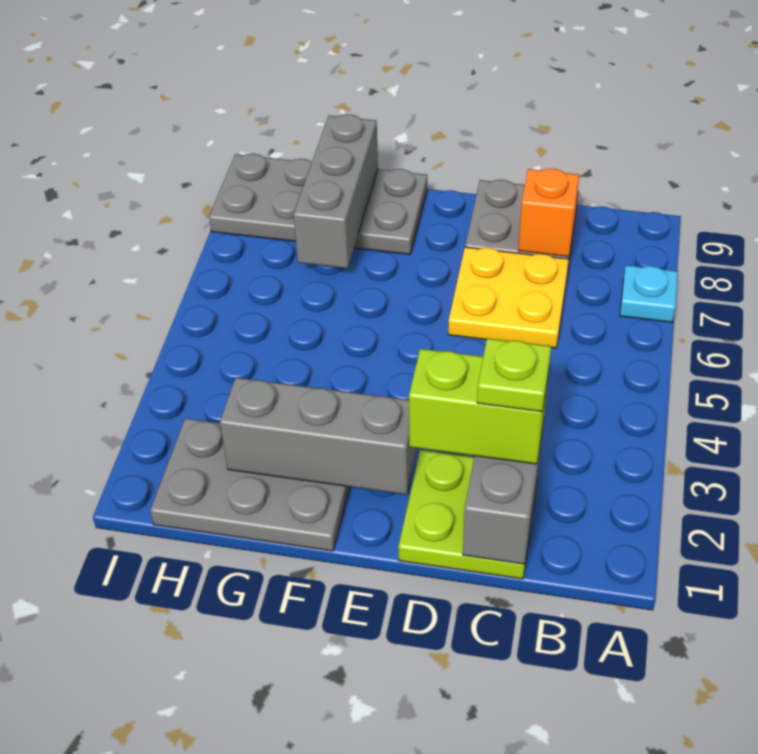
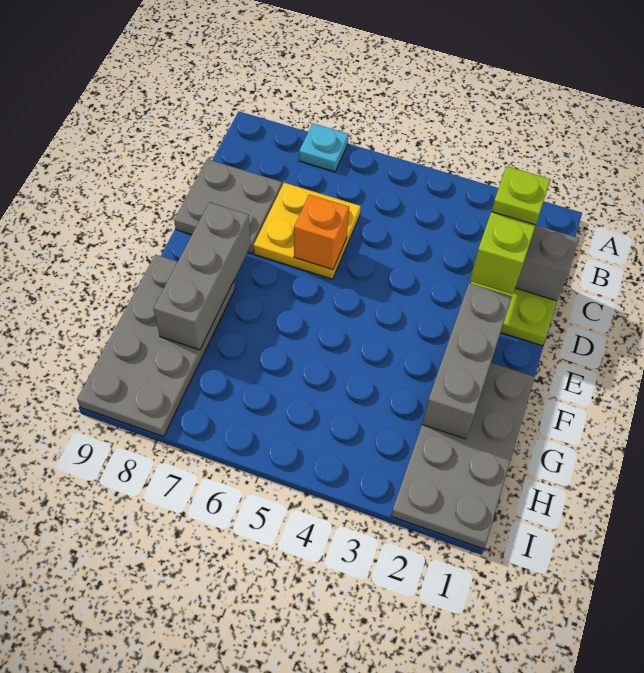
orange 1x1 brick [518,169,579,257] -> orange 1x1 brick moved to [294,195,349,270]
grey 2x3 plate [150,418,350,551] -> grey 2x4 plate [391,363,535,549]
grey 1x3 brick [294,114,378,268] -> grey 1x3 brick turned to [153,202,251,350]

